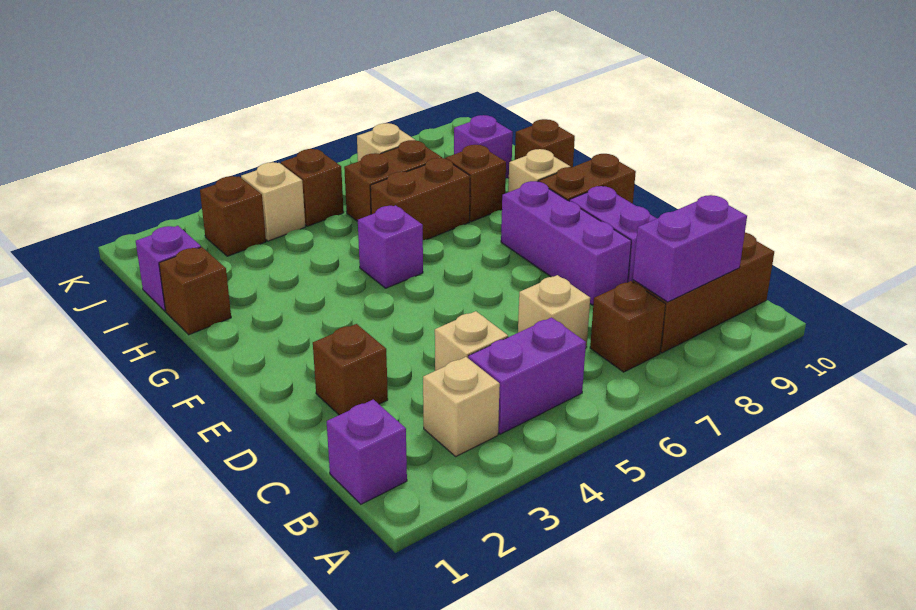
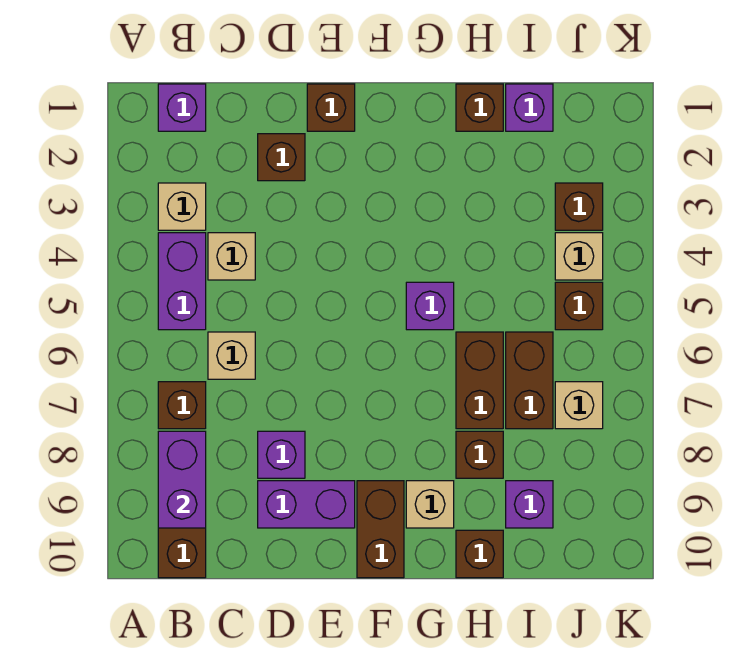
purple 1x3 brick [501,181,631,305] -> purple 1x1 brick [258,431,305,478]
none -> brown 1x1 brick [307,84,355,131]

